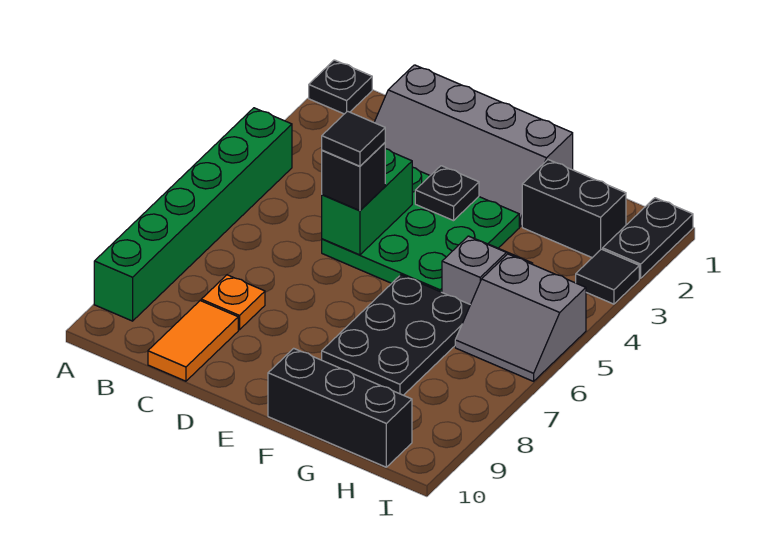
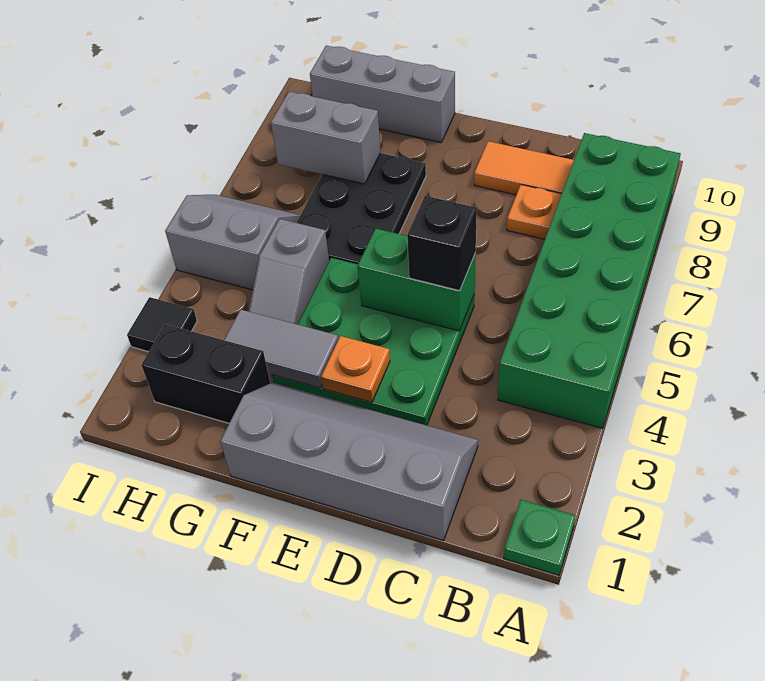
black 1x1 plate [309,60,372,114] -> green 1x1 plate [504,500,575,575]
green 1x6 brick [94,108,292,321] -> green 2x6 brick [498,133,681,428]
orange 1x2 tile [148,301,238,381] -> orange 1x2 tile turned to [474,141,574,195]
green 1x2 brick [322,149,412,255] -> green 1x2 brick turned to [358,228,476,331]
black 1x1 tile [322,111,385,166] -> none
black 1x1 plate [415,166,479,221] -> orange 1x1 plate [321,336,390,402]
none -> grey 1x2 tile [224,310,338,388]
black 1x3 brick [268,348,412,467] -> grey 1x3 brick [310,46,455,142]
none -> grey 1x2 brick [271,92,380,184]
black 1x2 plate [603,198,693,278] -> none

